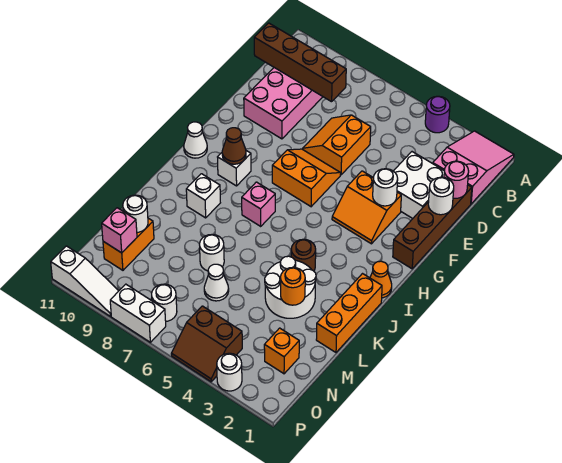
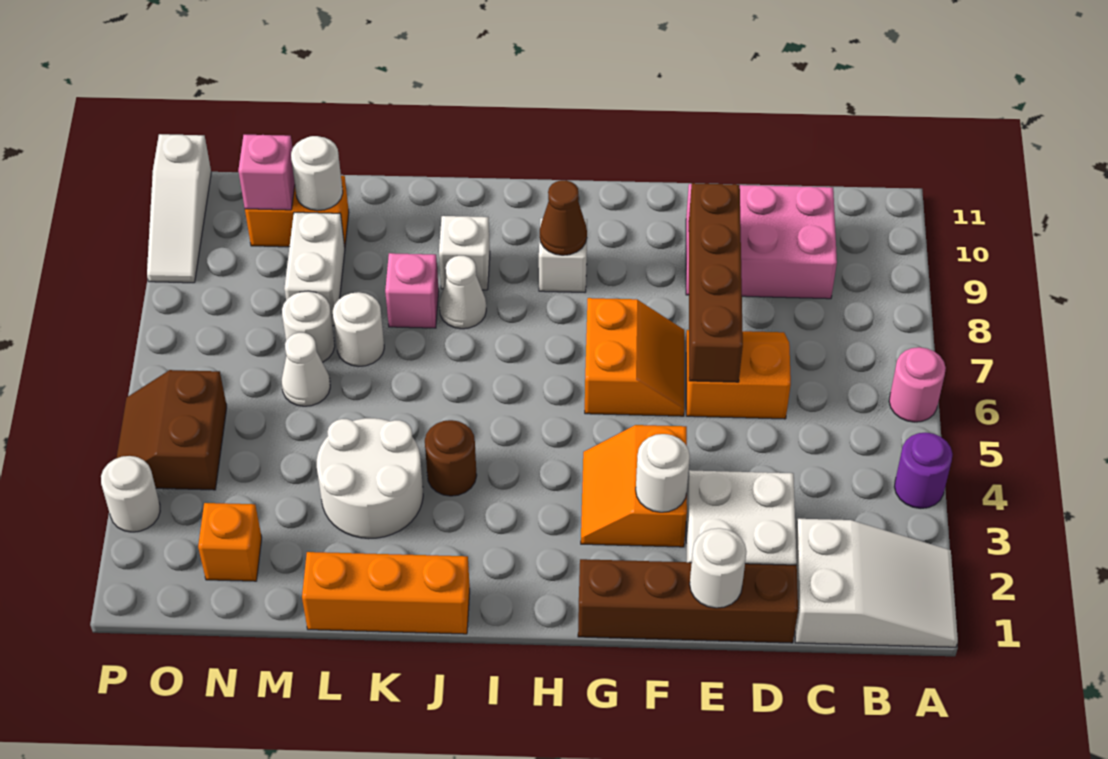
pink 2x3 slope [433,131,514,204] -> white 2x3 slope [795,519,958,647]
brown 1x4 brick [254,23,346,102] -> brown 1x4 brick moved to [689,183,743,382]
pink 1x1 round brick [444,161,469,198] -> pink 1x1 round brick moved to [889,347,946,422]
white 1x1 cone [184,122,207,158] -> white 1x1 cone moved to [439,256,486,329]
orange 1x1 cone [370,261,392,298] -> none
pink 1x1 brick [242,182,275,226] -> pink 1x1 brick moved to [385,253,439,328]
orange 1x1 round brick [281,267,305,305] -> none
white 1x1 round brick [152,284,177,321] -> white 1x1 round brick moved to [282,291,335,362]
white 1x2 brick [110,284,166,342] -> white 1x2 brick moved to [284,212,345,326]

